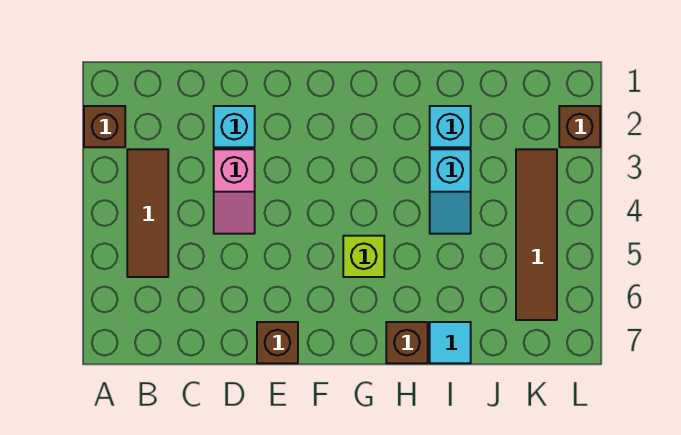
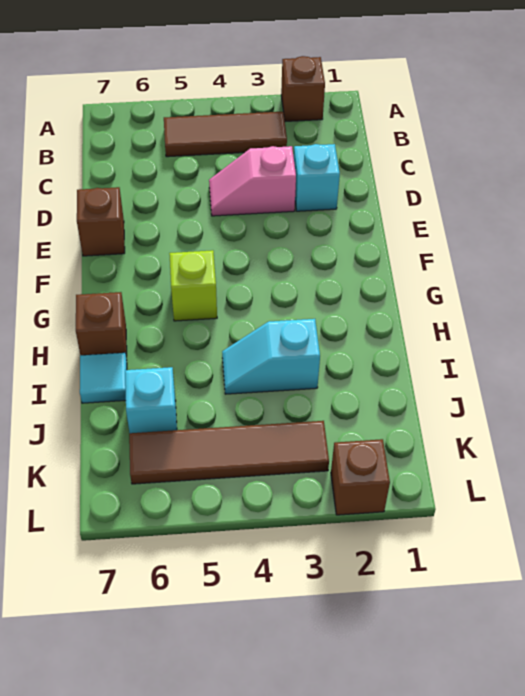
cyan 1x1 brick [430,106,471,147] -> cyan 1x1 brick moved to [125,367,177,433]

